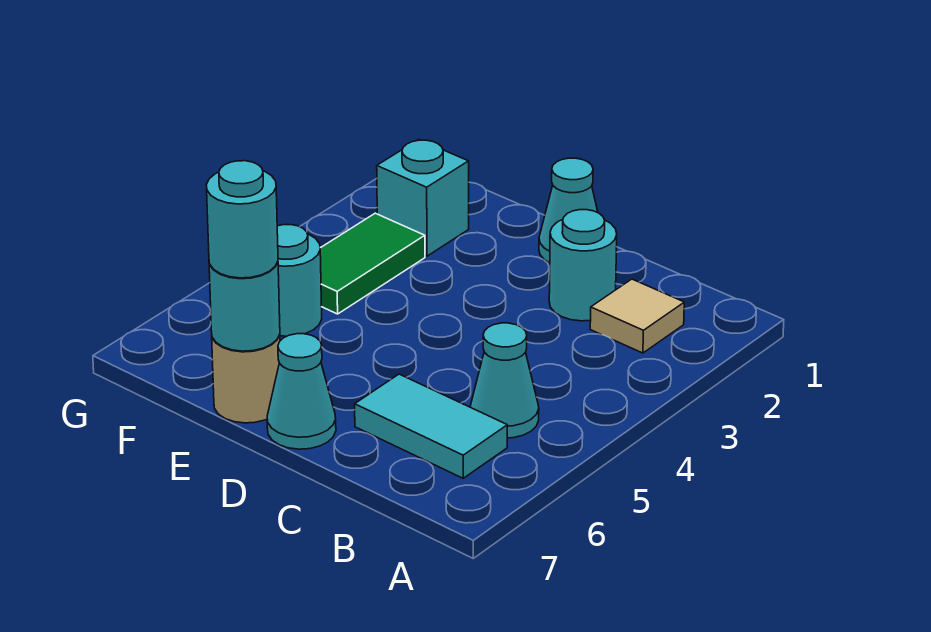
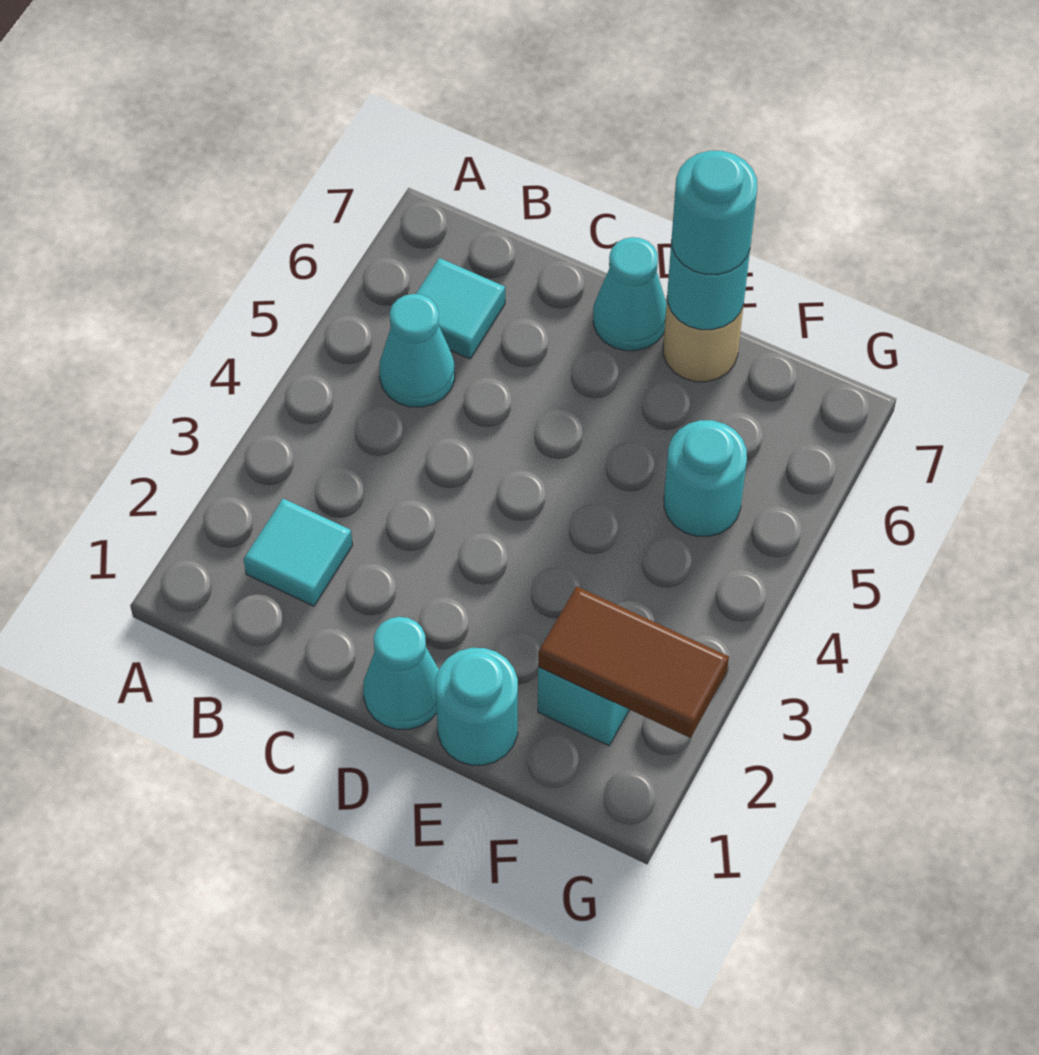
tan 1x1 tile [590,279,684,353] -> cyan 1x1 tile [244,499,353,606]
cyan 1x2 tile [355,374,507,478] -> cyan 1x1 tile [416,258,505,359]
cyan 1x1 round brick [549,210,617,321] -> cyan 1x1 round brick moved to [435,648,518,765]
none -> brown 1x2 tile [538,587,729,738]
green 1x2 tile [320,213,425,314] -> none

